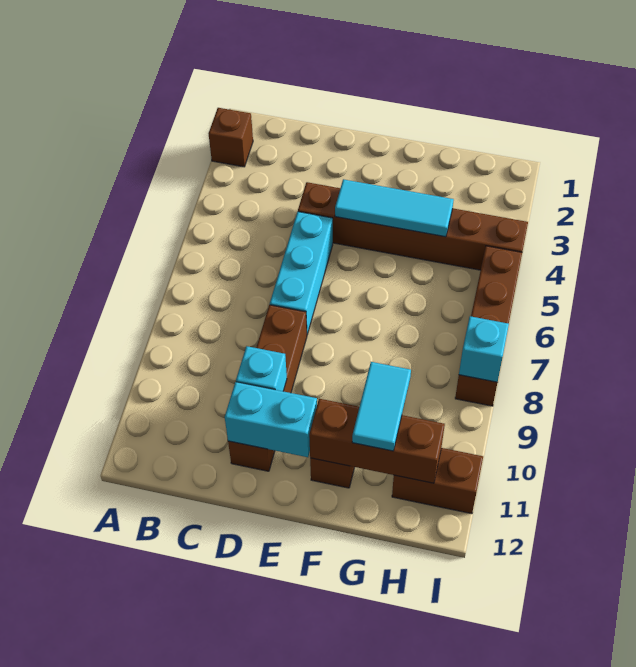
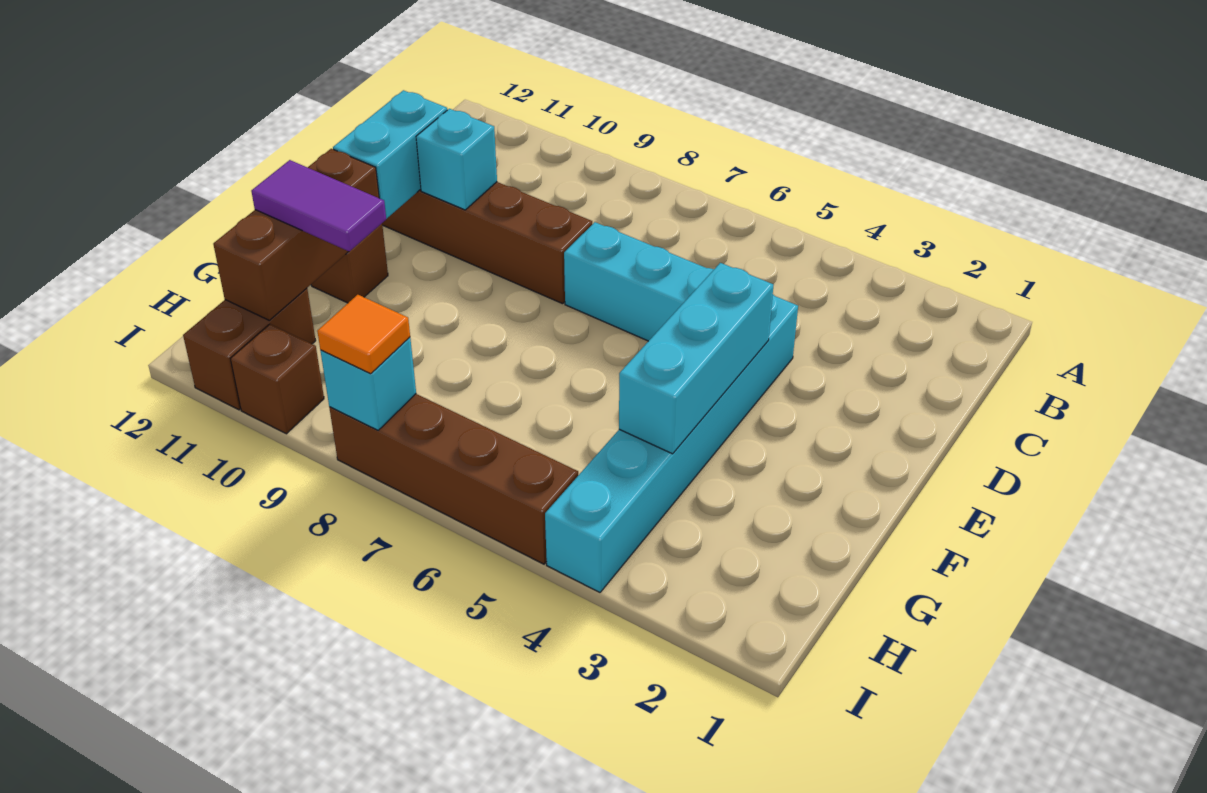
brown 1x1 brick [209,108,253,167] -> brown 1x1 brick moved to [231,324,324,434]
brown 1x6 brick [298,182,528,270] -> cyan 1x6 brick [545,295,798,592]
cyan 1x3 tile [335,179,454,237] -> cyan 1x3 brick [619,263,774,454]
cyan 1x2 tile [352,362,411,451] -> purple 1x2 tile [251,160,386,252]
none -> orange 1x1 tile [317,295,410,374]

